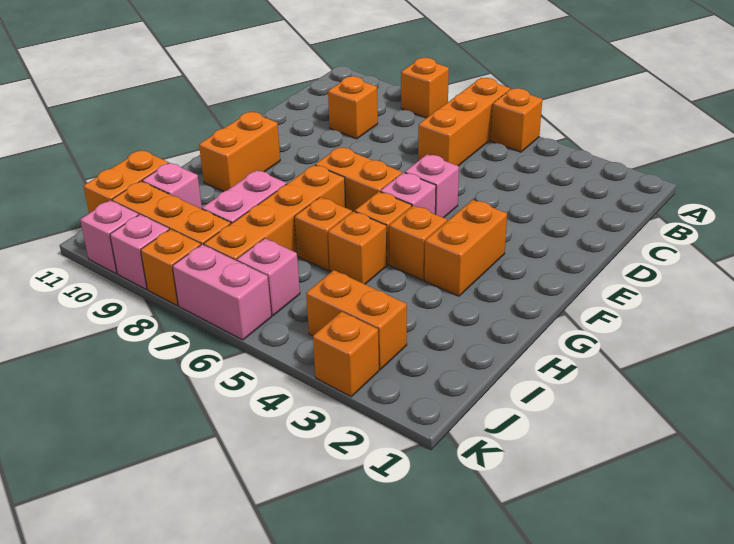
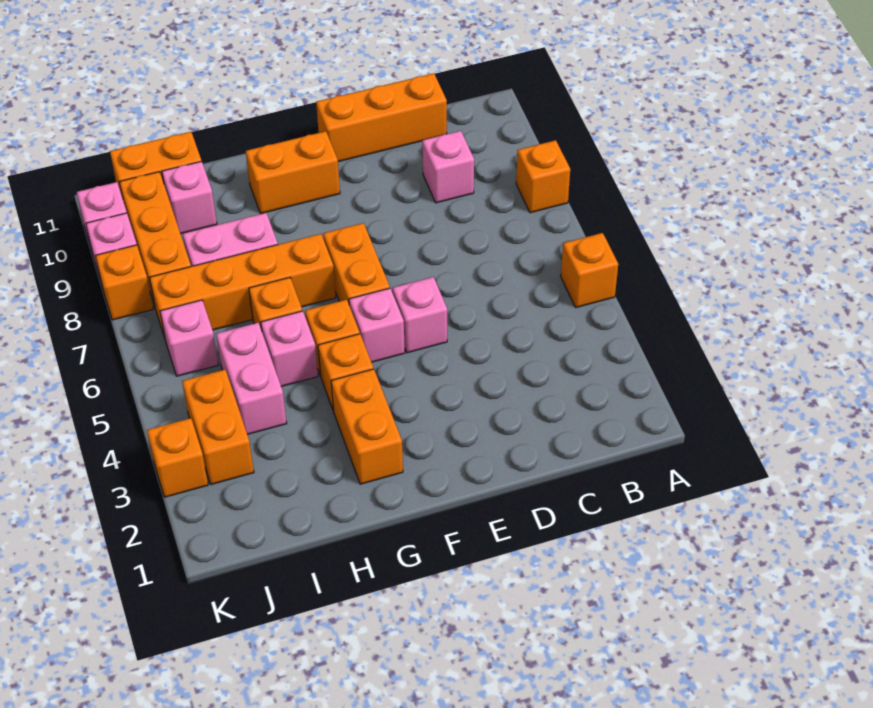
orange 1x3 brick [418,78,510,166] -> orange 1x3 brick moved to [316,73,447,162]
orange 1x1 brick [328,76,378,139] -> pink 1x1 brick [422,131,474,203]
orange 1x2 brick [425,200,507,296] -> orange 1x2 brick turned to [331,369,403,484]
orange 1x1 brick [328,211,387,284] -> pink 1x1 brick [261,311,318,386]
pink 1x2 brick [173,244,271,340] -> pink 1x2 brick moved to [216,323,287,434]

